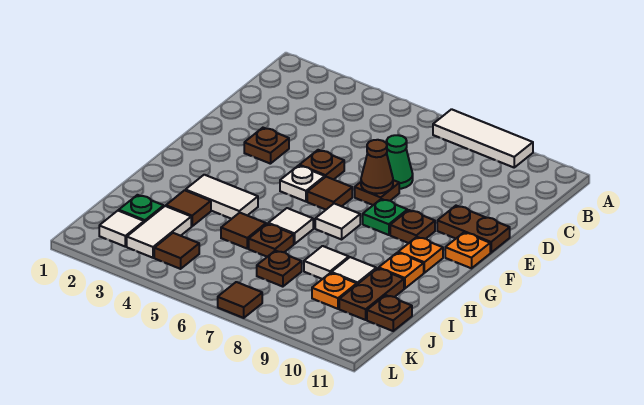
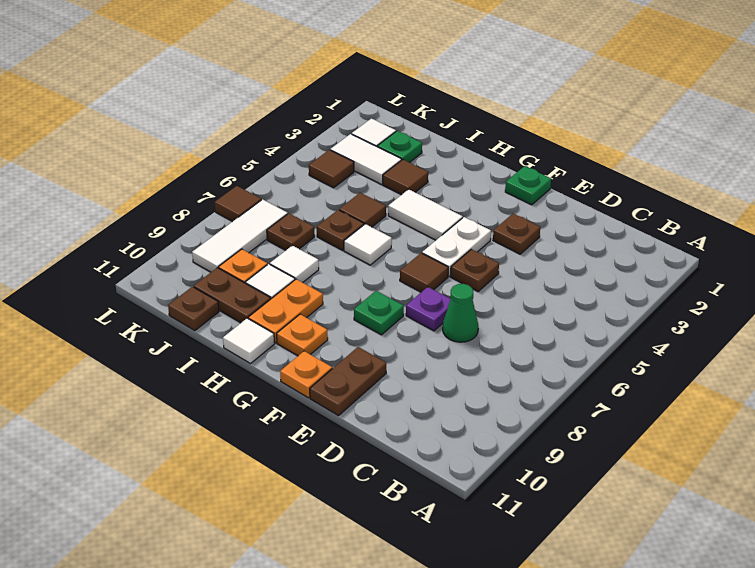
white 1x3 tile [433,109,533,167] -> white 1x3 tile moved to [192,199,288,272]
brown 1x1 plate [355,180,399,205] -> purple 1x1 plate [406,287,451,331]
brown 1x1 cone [361,140,393,194] -> none
none -> green 1x1 plate [505,166,551,205]
white 1x1 plate [280,166,325,201] -> white 1x2 plate [422,217,491,276]
brown 1x1 plate [390,210,435,243] -> none
white 1x1 tile [315,204,360,239] -> white 1x1 tile moved to [223,318,275,364]
white 1x2 tile [186,175,258,219] -> white 1x2 tile turned to [388,189,463,240]
orange 1x1 plate [379,253,424,289] -> orange 1x2 plate [248,279,323,343]

